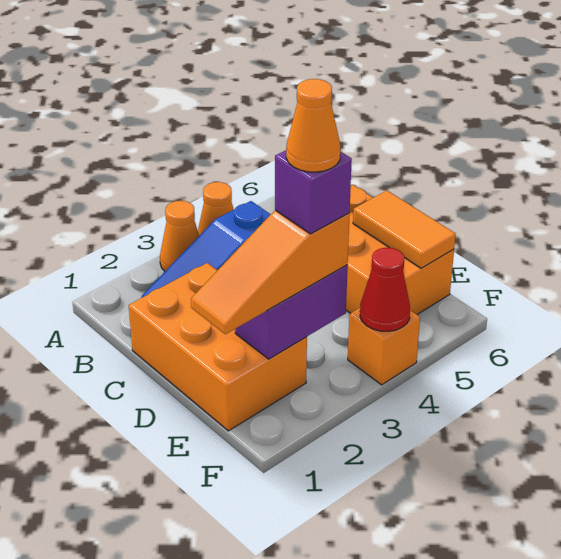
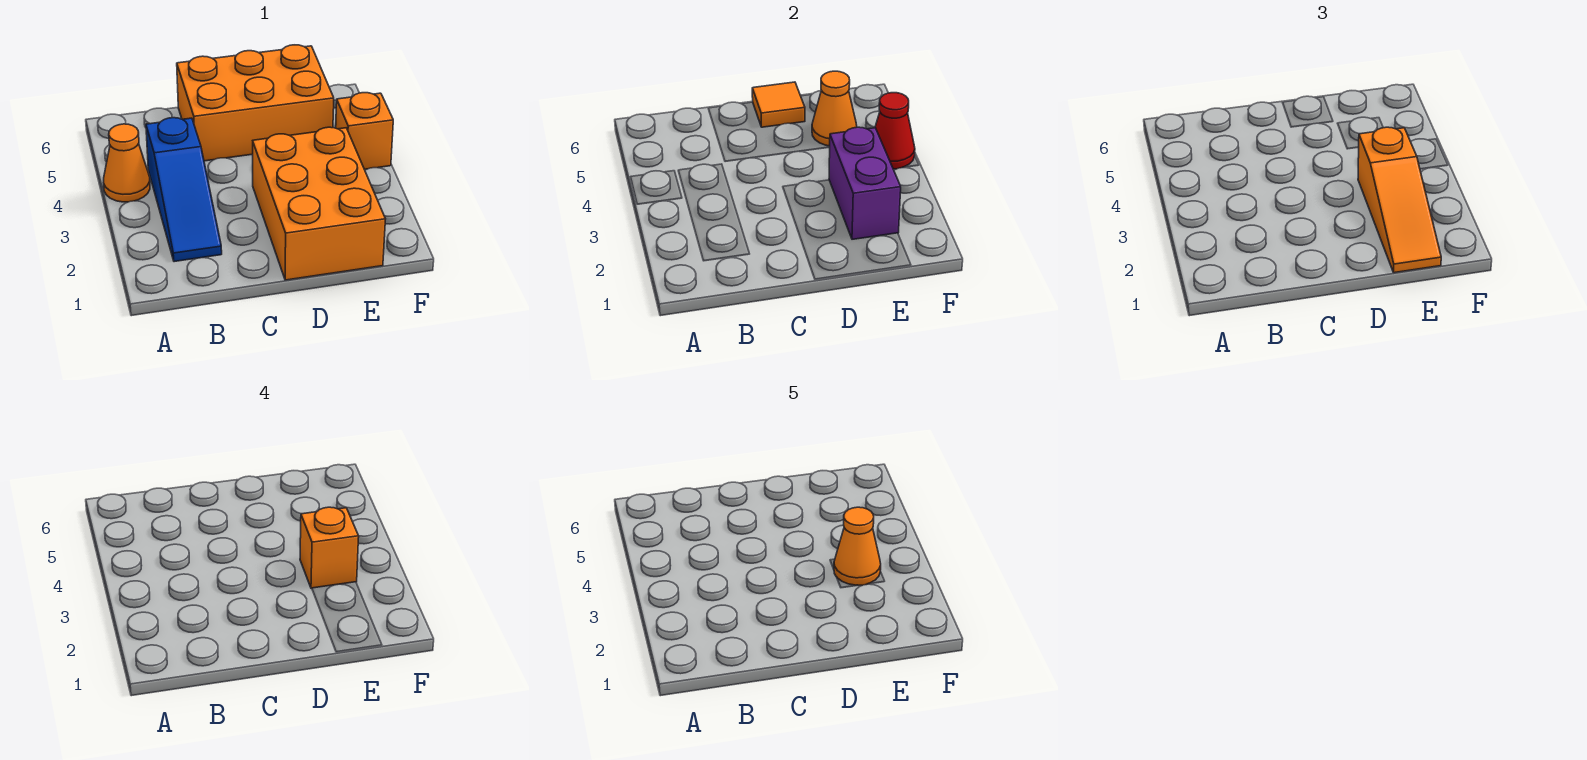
orange 1x1 cone [160,201,199,271] -> orange 1x1 cone moved to [812,71,857,146]
orange 2x3 brick [129,263,307,431] -> orange 2x3 brick turned to [253,127,385,280]
orange 1x2 tile [353,190,456,268] -> orange 1x1 tile [752,82,805,127]
purple 1x1 brick [275,150,352,234] -> orange 1x1 brick [300,507,359,588]

